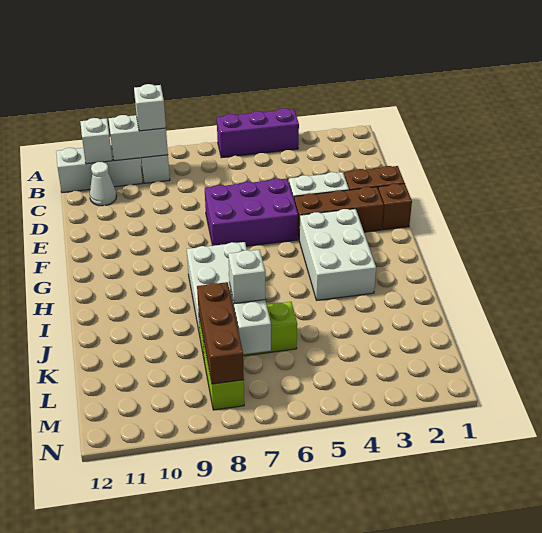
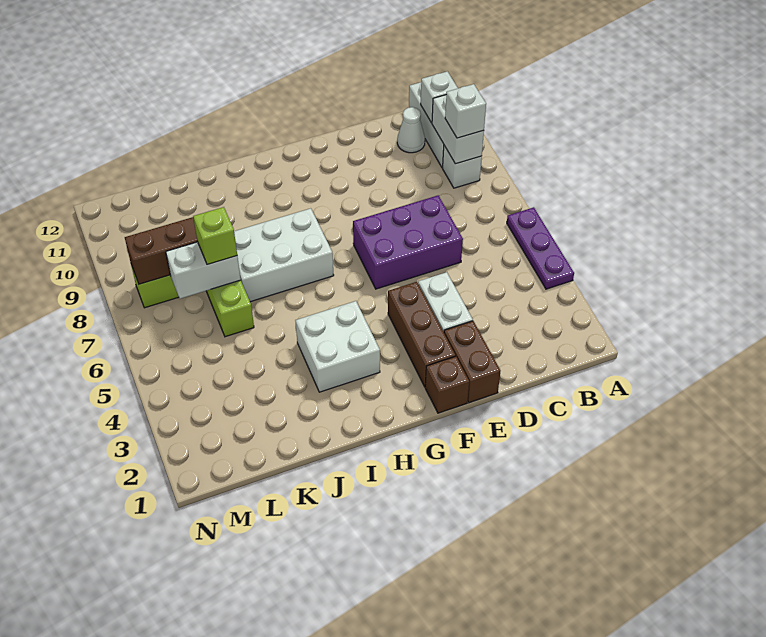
purple 1x3 brick [217,108,299,158] -> purple 1x3 plate [507,207,574,289]
purple 2x3 brick [205,178,298,246] -> purple 2x3 brick turned to [353,195,463,289]
white 2x3 brick [299,209,376,300] -> white 2x2 brick [295,301,380,392]
white 1x1 brick [228,250,265,304] -> lime 1x1 brick [193,207,237,265]

